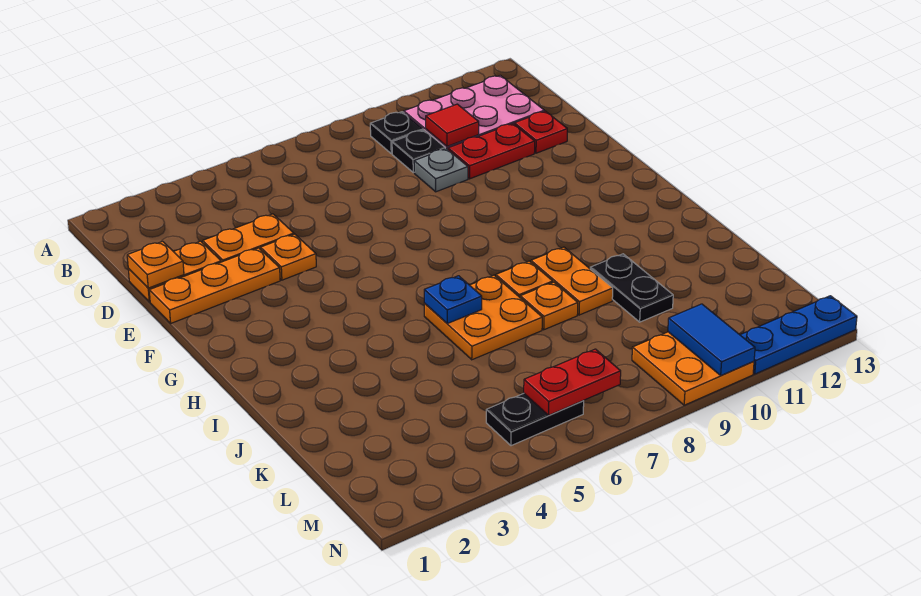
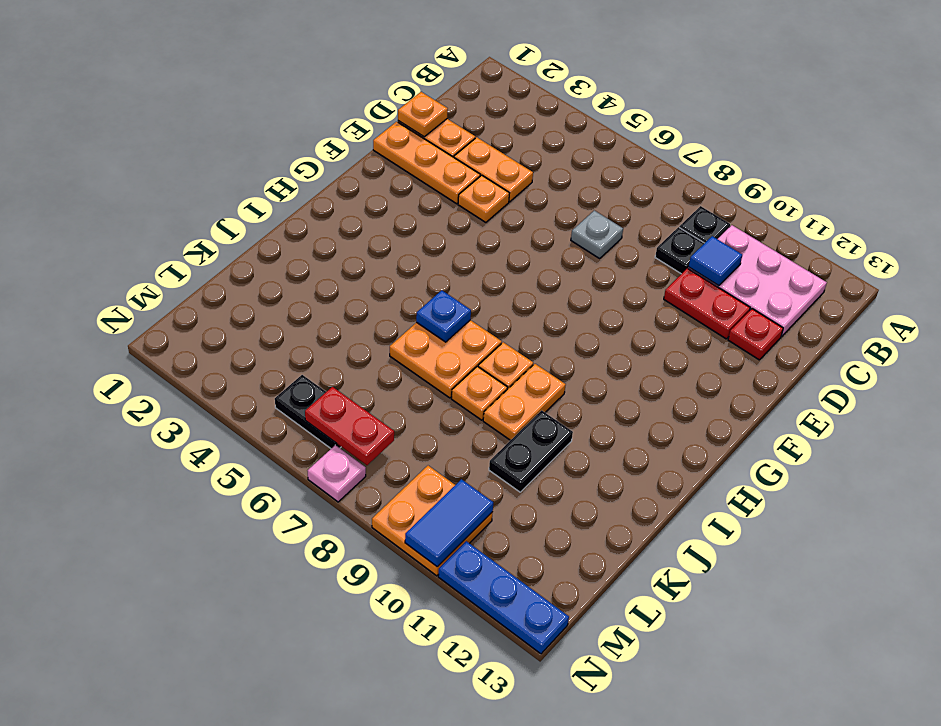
red 1x1 tile [426,104,479,146] -> blue 1x1 tile [689,236,742,286]
grey 1x1 plate [414,149,468,192] -> grey 1x1 plate moved to [571,210,623,258]
none -> pink 1x1 plate [308,445,366,502]

